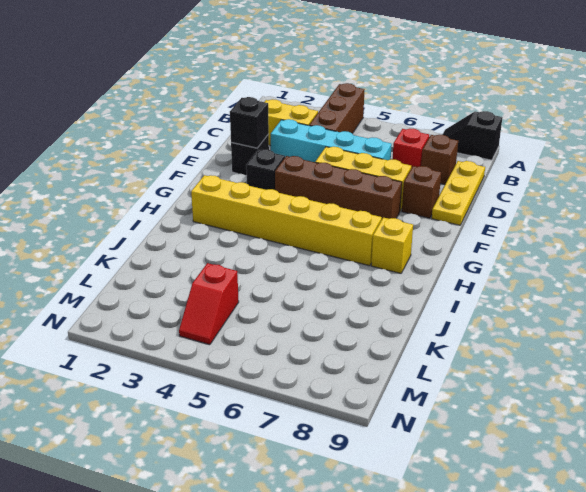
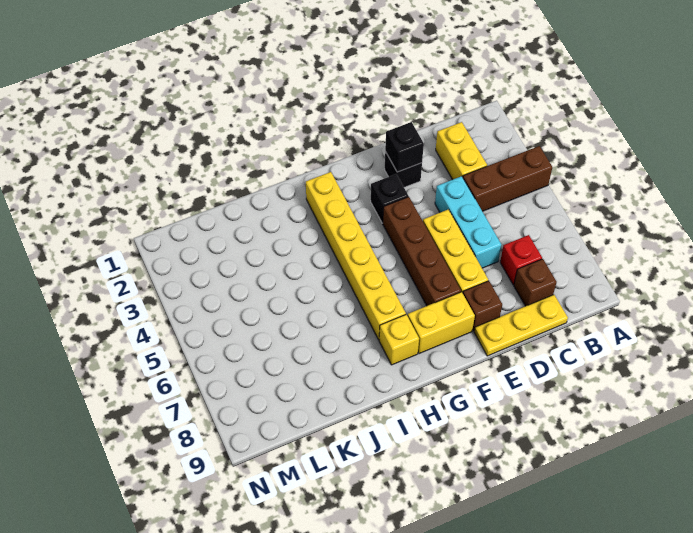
black 1x2 slope [442,111,502,160] -> none
cyan 1x4 brick [271,119,392,162] -> cyan 1x3 brick [435,176,501,268]
none -> yellow 1x2 brick [408,292,475,354]
red 1x2 slope [179,263,239,345] -> none

